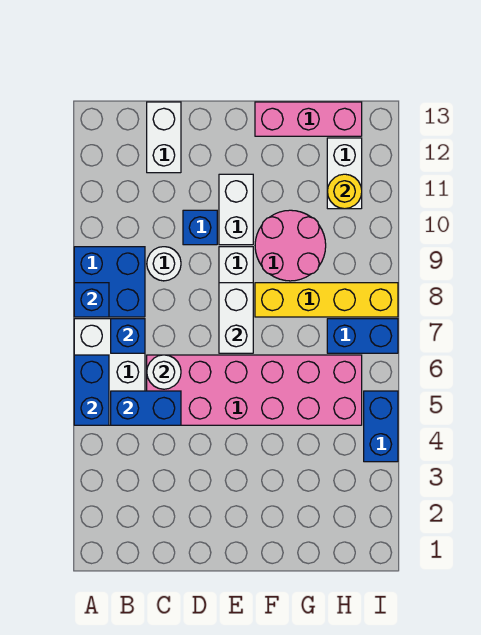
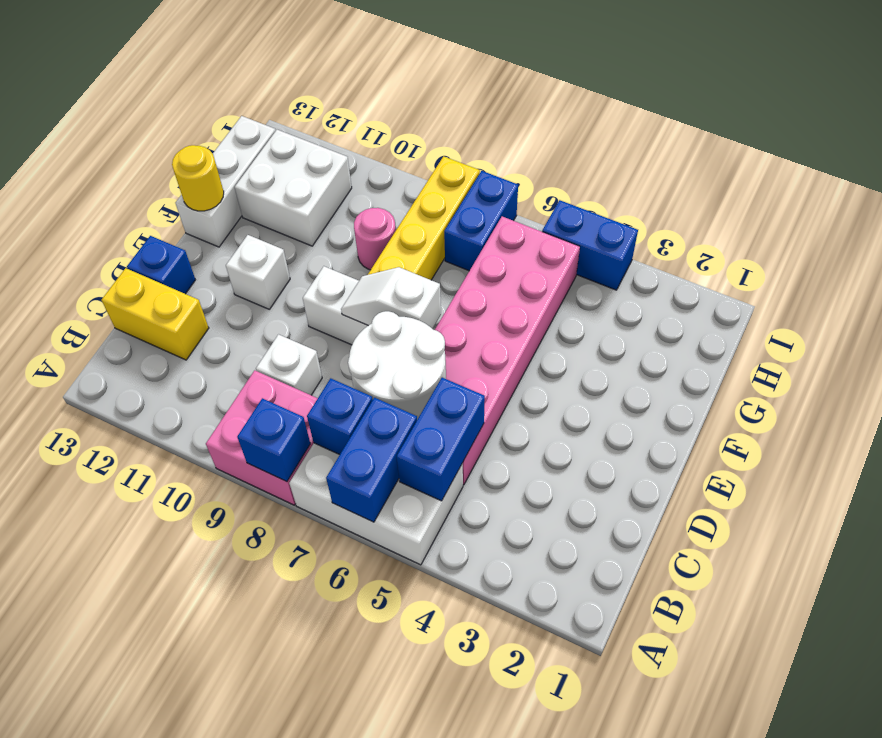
blue 1x2 brick [74,355,109,425] -> blue 1x2 brick turned to [326,398,417,522]
blue 2x2 brick [74,247,145,317] -> pink 2x2 brick [206,370,318,505]
white 1x1 round brick [147,355,181,389] -> white 2x2 round brick [348,311,446,420]
white 1x1 round brick [147,247,181,281] -> white 1x1 brick [256,334,322,395]
white 1x2 brick [147,102,181,173] -> yellow 1x2 brick [102,268,209,360]
blue 1x1 brick [183,210,217,245] -> blue 1x1 brick moved to [127,236,195,294]
white 1x2 brick [219,283,253,353] -> white 1x2 slope [341,267,441,329]
white 1x2 brick [219,174,253,245] -> white 1x1 brick [226,235,290,309]
pink 2x2 round brick [255,210,326,281] -> pink 1x1 round brick [354,208,396,270]
pink 1x3 brick [255,102,362,136] -> white 1x3 brick [175,116,276,247]
white 1x2 brick [327,138,362,209] -> white 2x2 brick [235,130,352,246]
yellow 1x1 round brick [327,174,362,209] -> yellow 1x1 round brick moved to [172,145,224,211]

